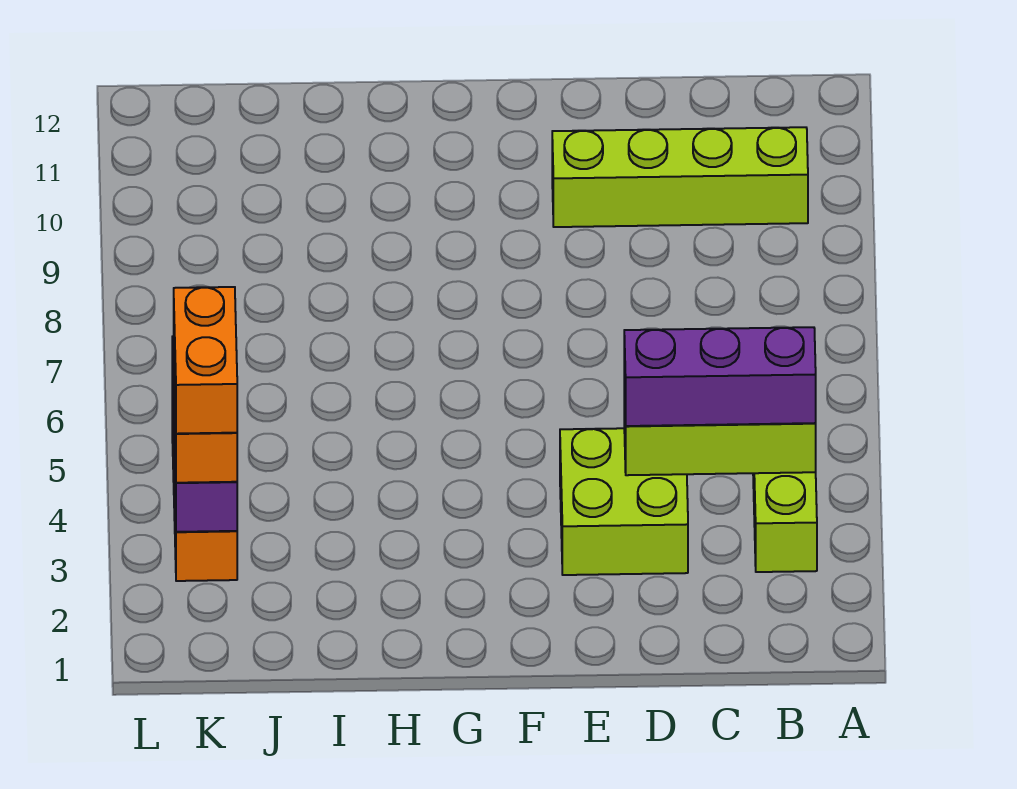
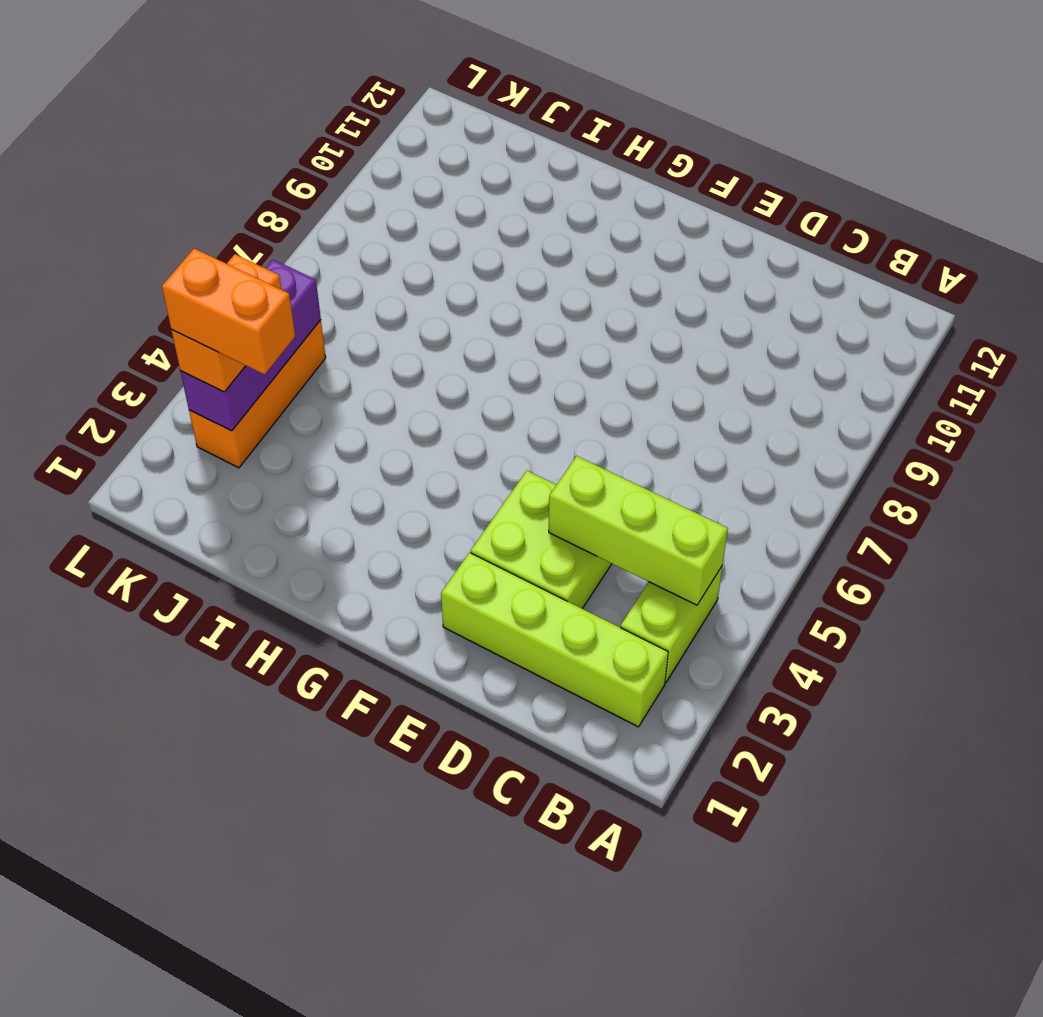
purple 1x3 brick [624,327,816,426] -> none
lime 1x4 brick [552,127,808,227] -> lime 1x4 brick moved to [441,552,668,727]
orange 1x2 brick [174,287,237,434] -> orange 1x2 brick turned to [162,249,295,374]

